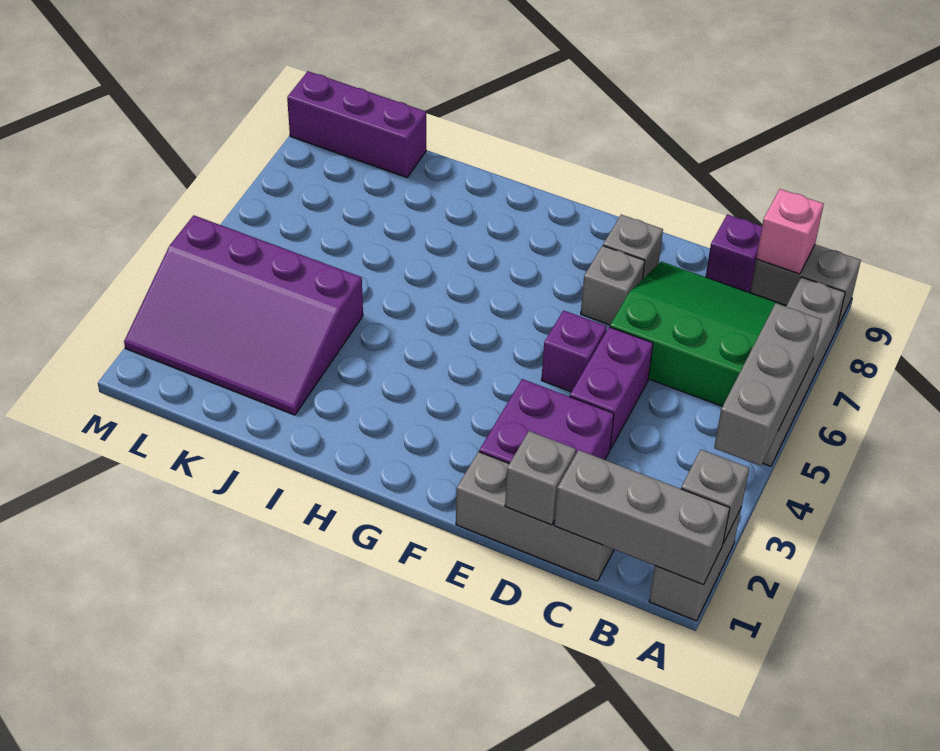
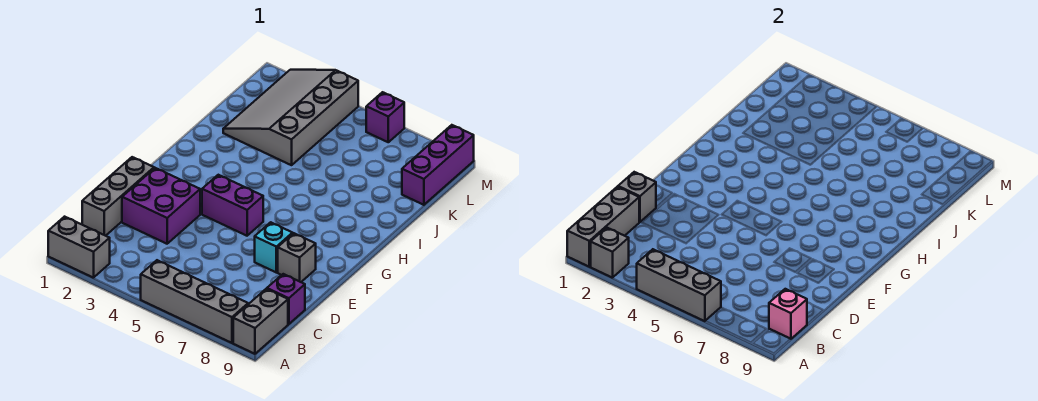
green 3x3 slope [610,262,787,406] -> none
purple 1x2 brick [570,327,653,449] -> purple 1x2 brick moved to [202,175,263,236]
purple 1x1 brick [541,310,607,392] -> purple 1x1 brick moved to [366,92,404,142]
grey 1x1 brick [581,246,645,325] -> cyan 1x1 brick [255,222,293,272]
purple 3x4 slope [124,215,363,415] -> grey 3x4 slope [223,70,358,165]

